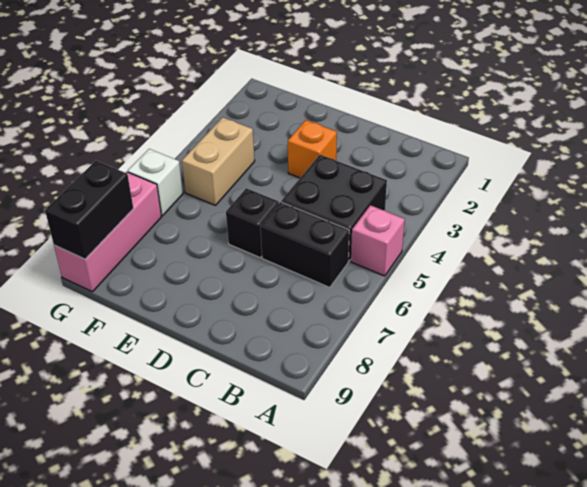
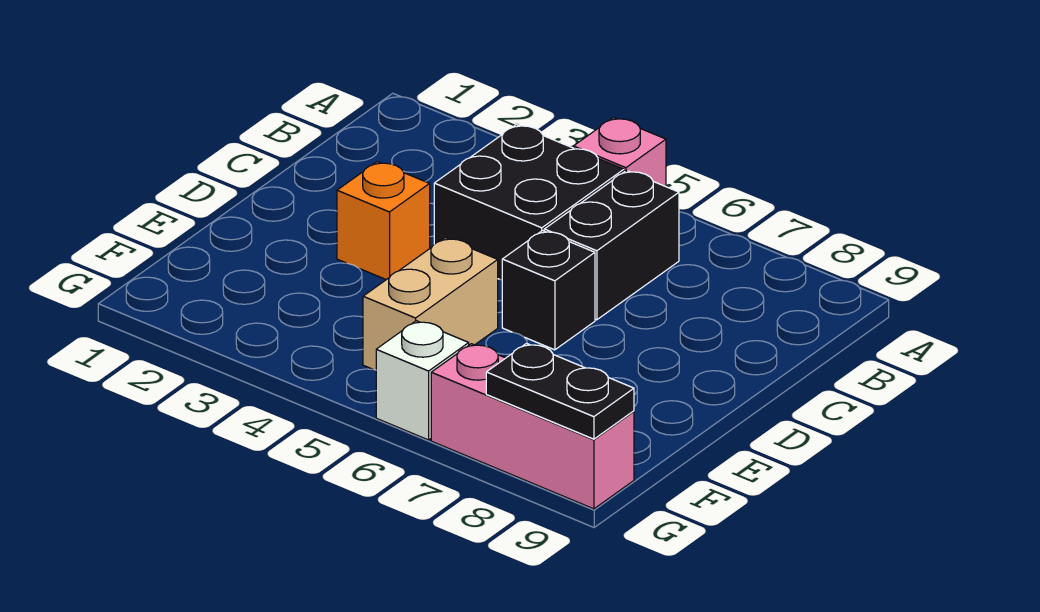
tan 1x2 brick [182,117,255,205] -> tan 1x2 brick turned to [363,238,498,370]
black 1x2 brick [45,161,133,259] -> black 1x2 plate [486,344,634,439]

